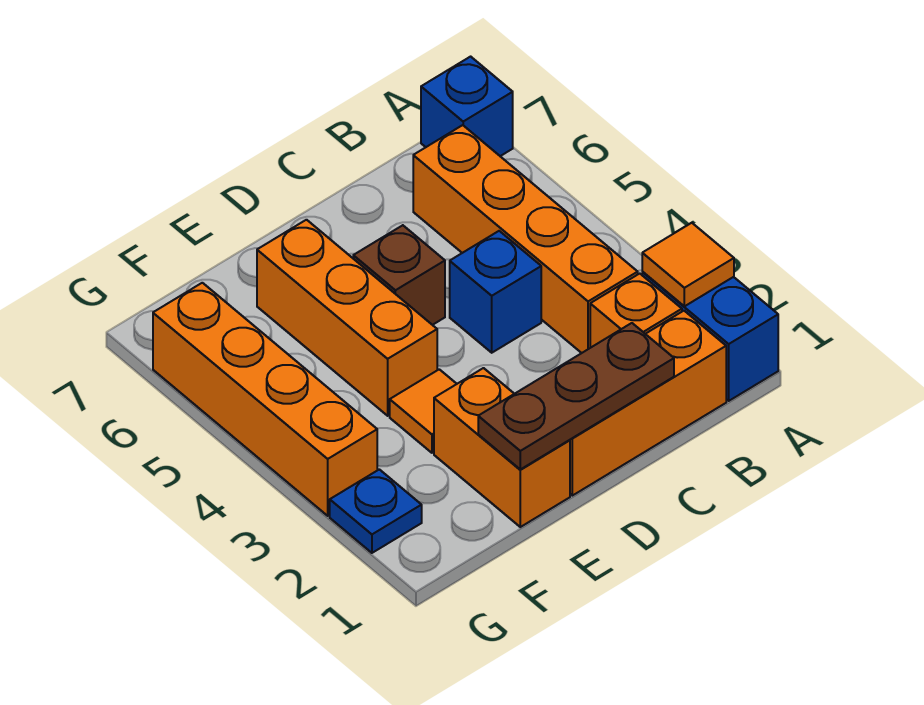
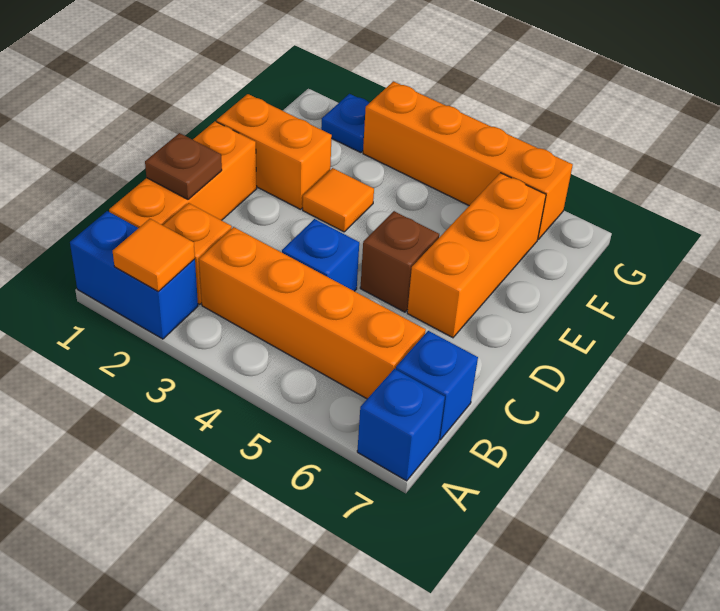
none -> blue 1x1 brick [396,331,478,440]
brown 1x3 plate [478,323,674,469] -> brown 1x1 plate [145,133,222,199]
orange 1x3 brick [257,220,437,416] -> orange 1x3 brick turned to [407,173,546,338]

